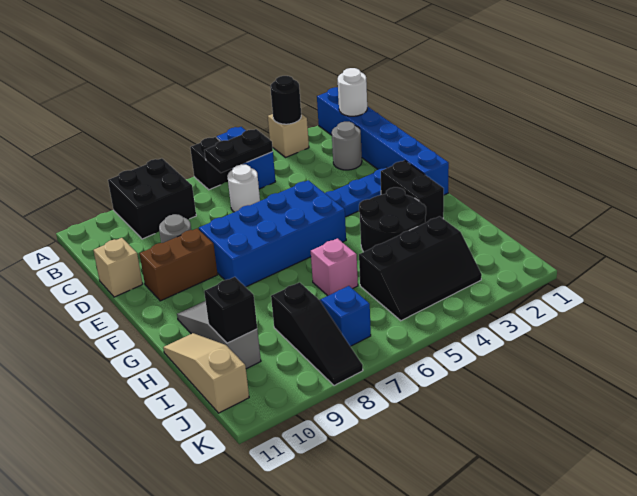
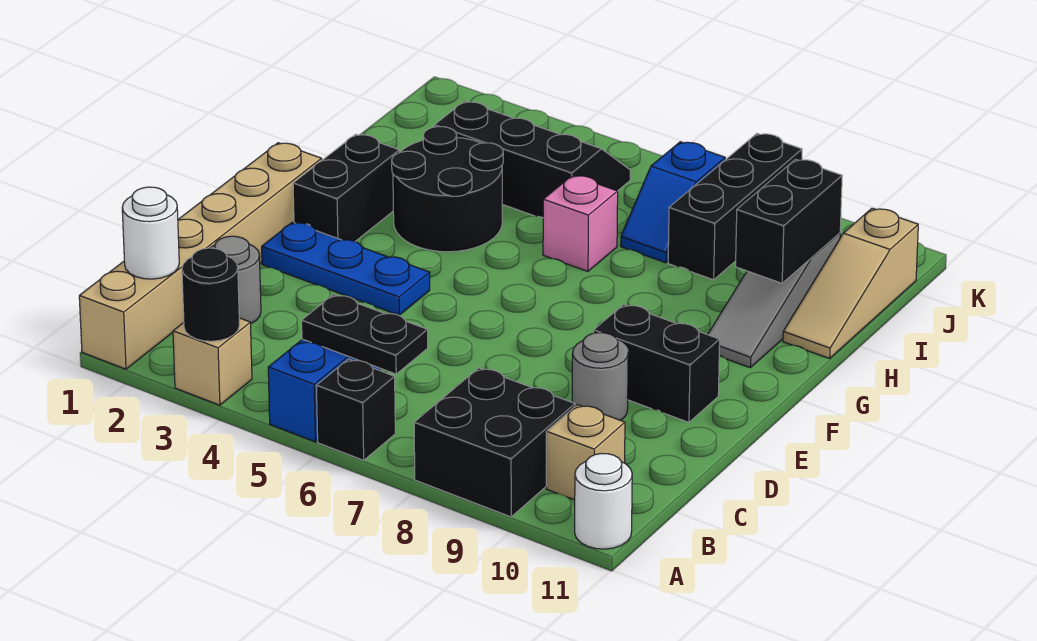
blue 1x6 brick [317,87,449,195] -> tan 1x6 brick [79,143,322,369]
white 1x1 round brick [227,164,260,212] -> white 1x1 round brick moved to [575,453,632,549]
tan 1x1 brick [93,238,143,297] -> tan 1x1 brick moved to [546,405,625,500]
blue 2x4 brick [199,180,346,287] -> none
brown 1x2 brick [140,228,218,301] -> black 1x2 brick [594,304,720,422]
black 1x3 slope [271,282,363,386] -> black 1x3 brick [668,134,802,280]
black 1x1 brick [204,277,257,343] -> black 1x2 brick [736,159,842,283]

